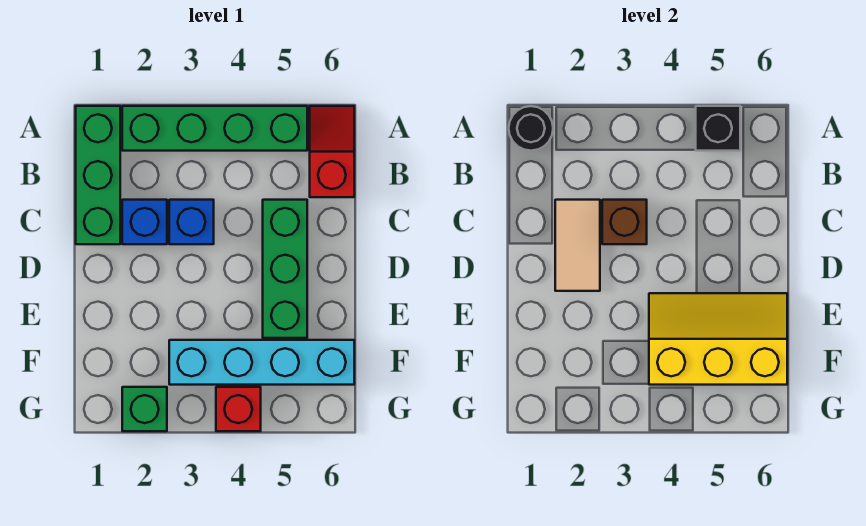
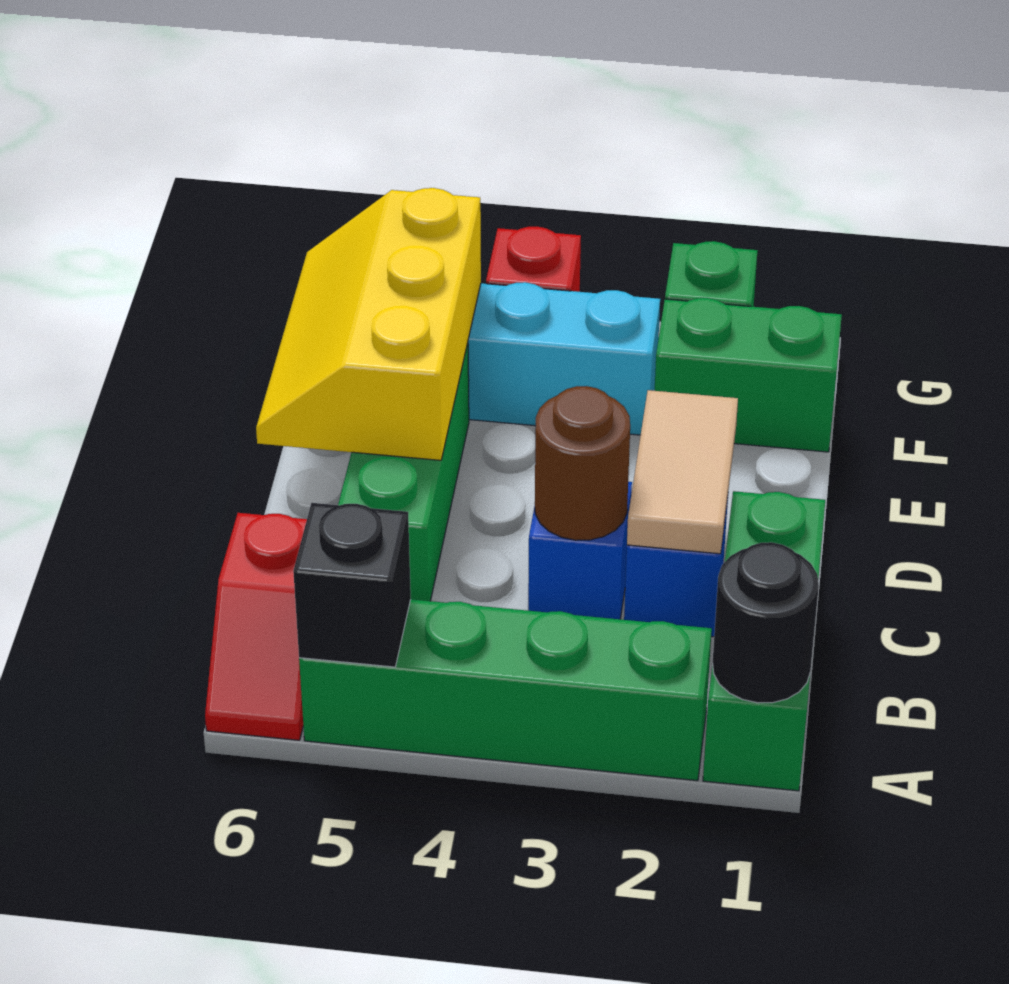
brown 1x1 brick [602,200,647,244] -> brown 1x1 round brick [535,386,630,540]
yellow 2x3 slope [649,293,787,385] -> yellow 2x3 slope turned to [256,188,481,460]
none -> green 1x2 brick [655,298,842,452]

